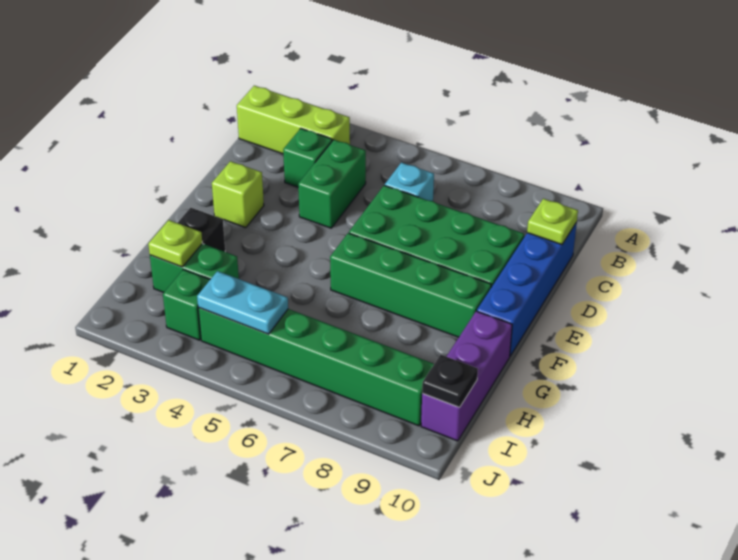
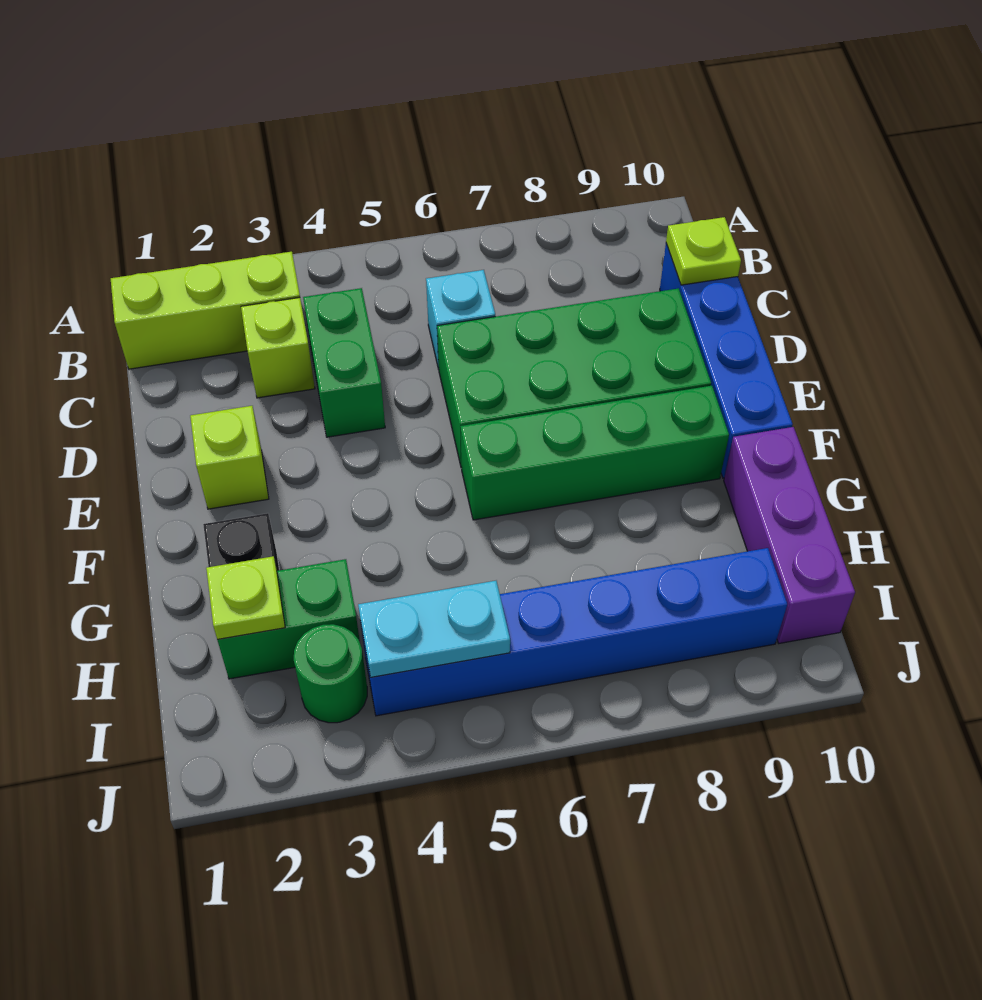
green 1x1 brick [283,128,332,187] -> lime 1x1 brick [241,298,315,398]
green 1x1 brick [163,269,210,340] -> green 1x1 round brick [294,624,367,723]
green 1x6 brick [198,308,434,426] -> blue 1x6 brick [361,548,787,716]
black 1x1 plate [422,355,478,407] -> none

